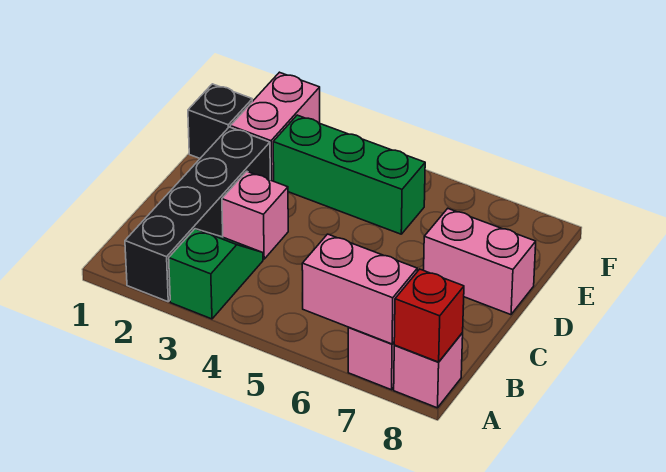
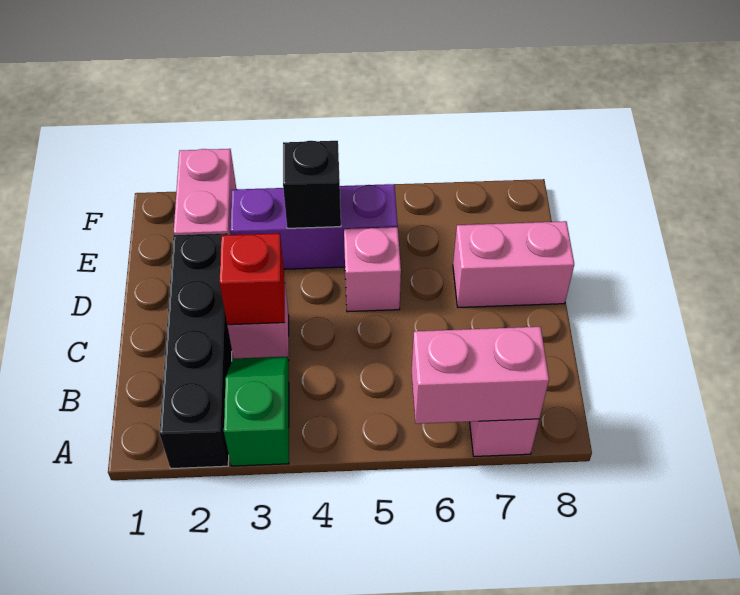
pink 1x1 brick [394,333,463,408] -> pink 1x1 brick moved to [344,227,401,312]
red 1x1 brick [394,269,464,362] -> red 1x1 brick moved to [220,233,285,325]
black 1x1 brick [188,84,252,158] -> black 1x1 brick moved to [283,141,341,228]
green 1x3 brick [273,115,425,234] -> purple 1x3 brick [230,184,398,269]

